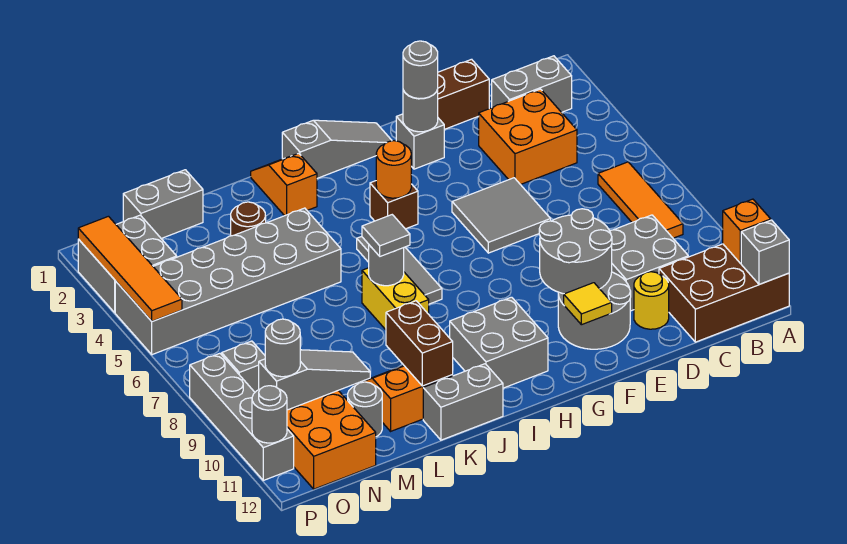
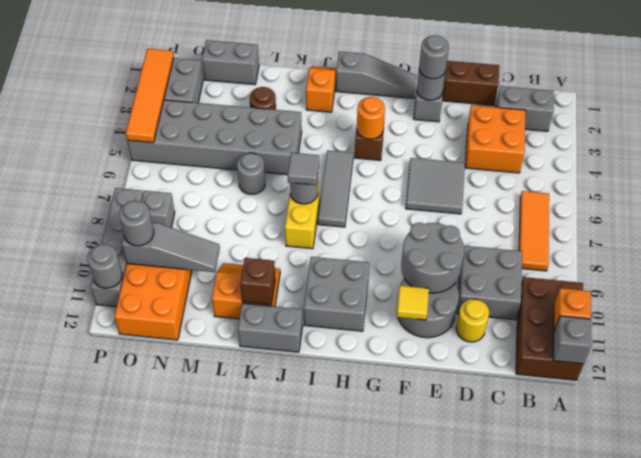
brown 2x3 brick [659,244,789,342] -> brown 2x3 brick turned to [516,277,584,380]
brown 1x2 brick [386,301,453,386] -> brown 1x1 brick [240,258,275,305]
grey 1x1 round brick [348,382,382,437] -> grey 1x1 round brick moved to [237,153,265,194]

